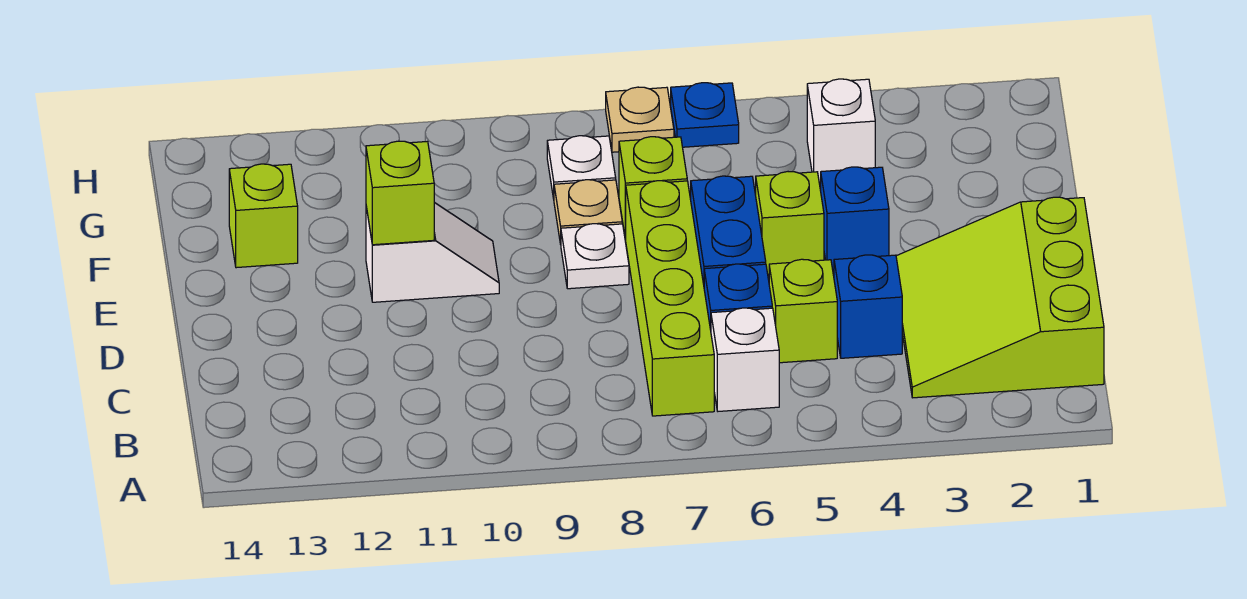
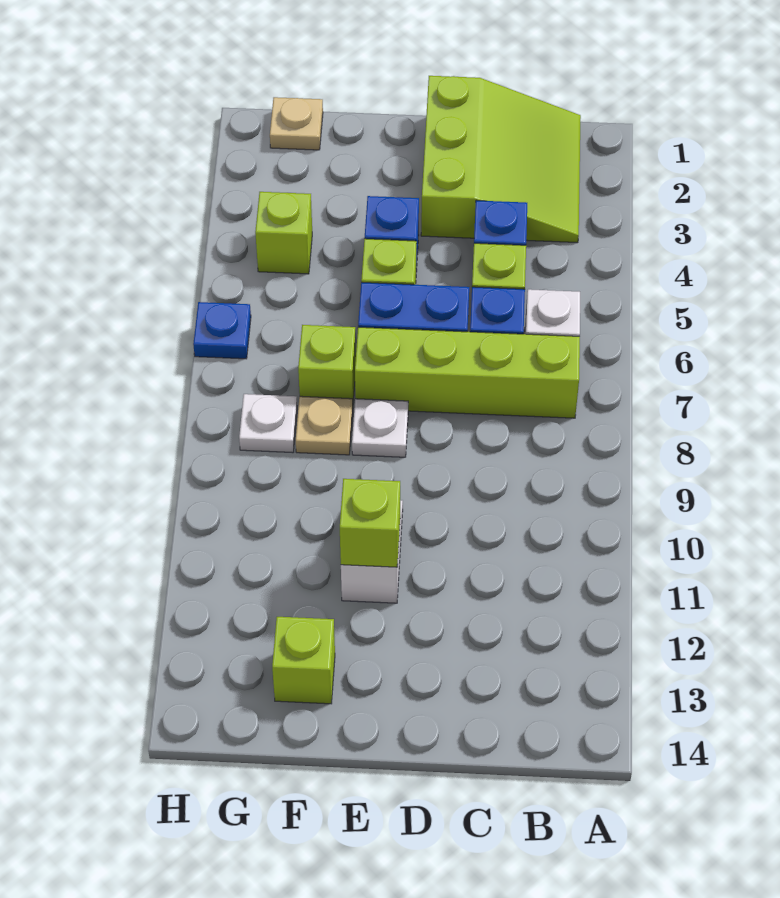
lime 3x3 slope [896,197,1104,398] -> lime 3x3 slope turned to [421,76,581,243]
white 1x1 brick [807,79,875,182] -> lime 1x1 brick [255,192,312,274]
tan 1x1 plate [606,87,674,152] -> tan 1x1 plate moved to [270,97,323,150]

